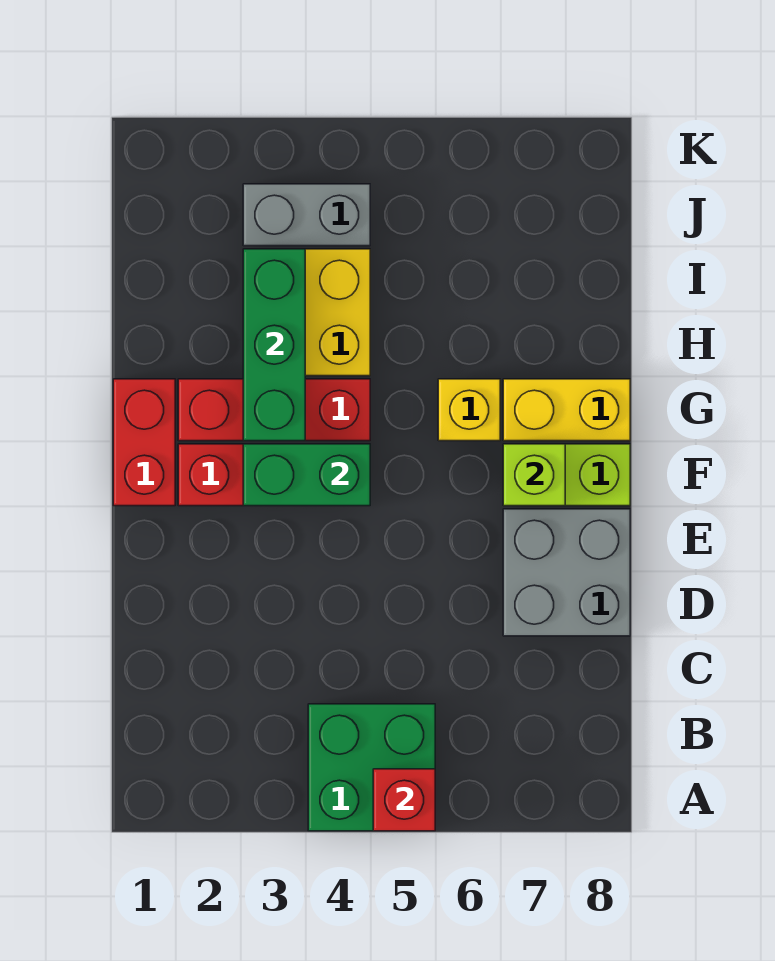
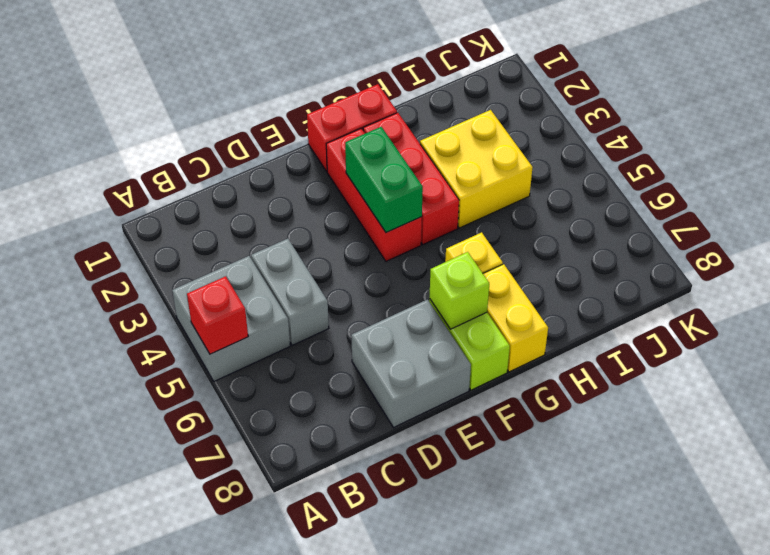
green 2x2 brick [308,704,435,831] -> grey 2x2 brick [172,256,290,381]
green 1x3 brick [243,249,305,441] -> none
grey 1x2 brick [243,184,370,246] -> grey 1x2 brick moved to [251,239,329,345]

